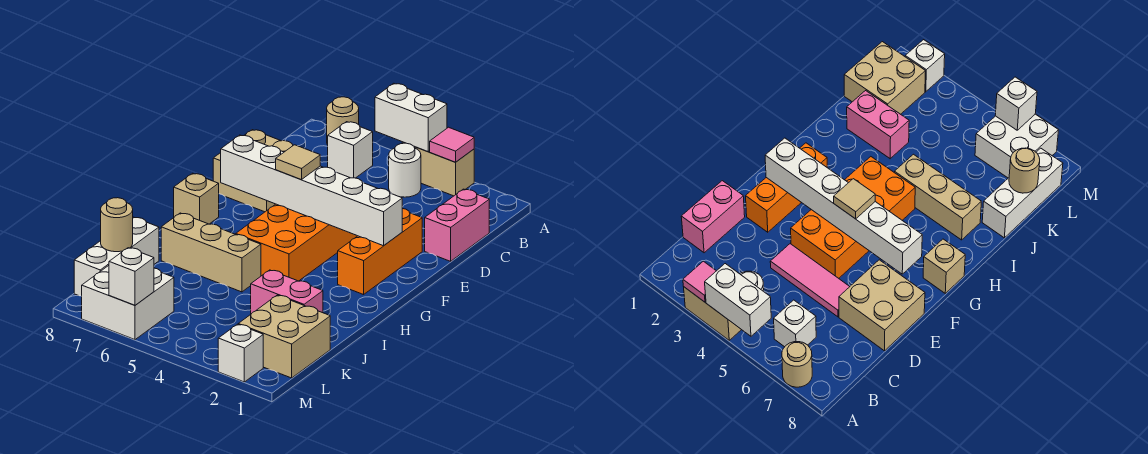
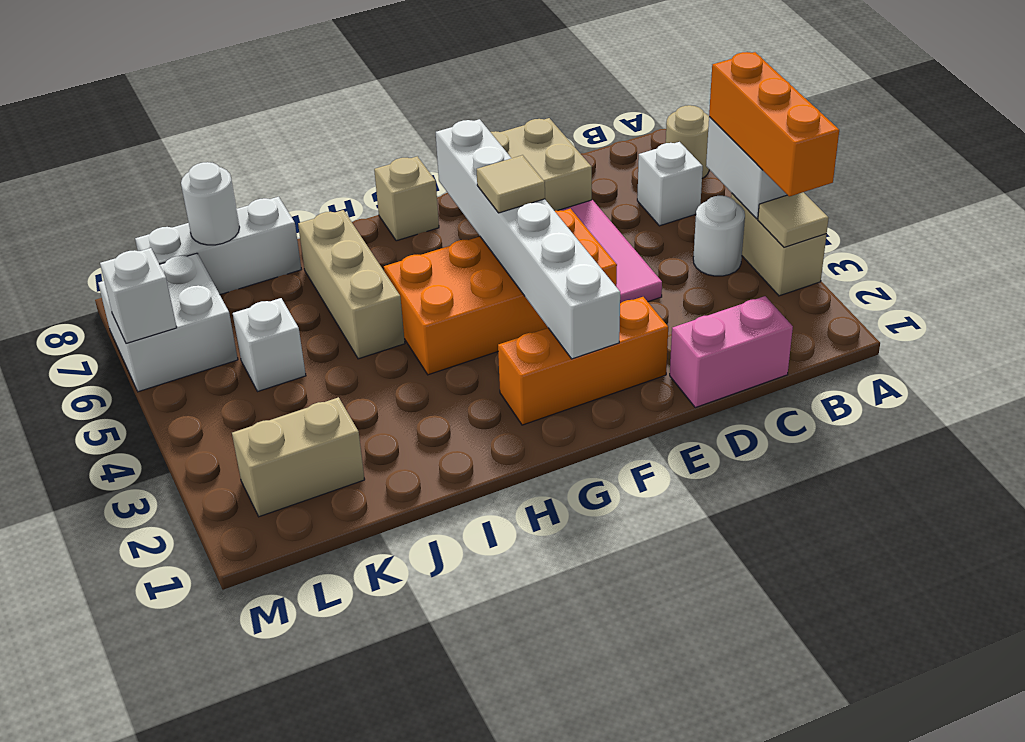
pink 1x1 tile [430,127,474,162] -> tan 1x1 tile [758,192,829,247]
none -> orange 1x3 brick [709,52,839,196]
pink 1x2 brick [251,270,323,314] -> none
tan 2x2 brick [238,295,330,378] -> tan 1x2 brick [232,397,365,517]
tan 1x1 round brick [101,198,133,252] -> white 1x1 round brick [181,162,240,245]
white 1x1 brick [218,324,263,382] -> white 1x1 brick moved to [233,298,306,391]

